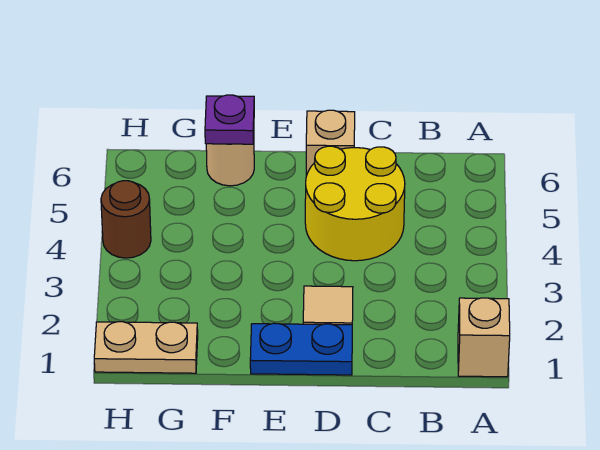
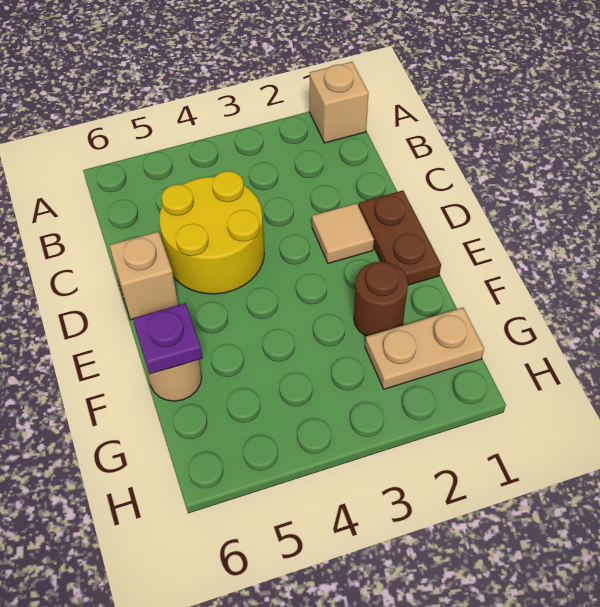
blue 1x2 plate [250,323,352,375] -> brown 1x2 plate [359,190,441,285]
tan 1x2 plate [94,322,198,373] -> tan 1x2 plate turned to [365,308,484,389]
brown 1x1 round brick [101,181,151,258] -> brown 1x1 round brick moved to [354,261,408,336]

